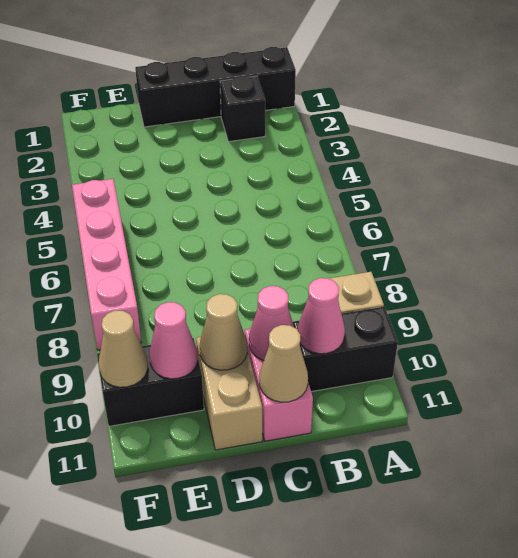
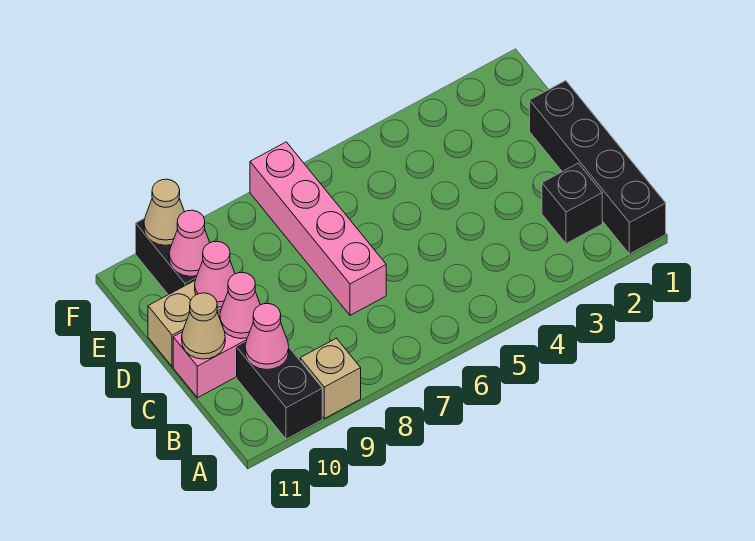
tan 1x1 cone [200,294,247,370] -> pink 1x1 cone [195,241,235,307]
pink 1x4 brick [72,179,142,350] -> pink 1x4 brick turned to [250,142,386,315]

